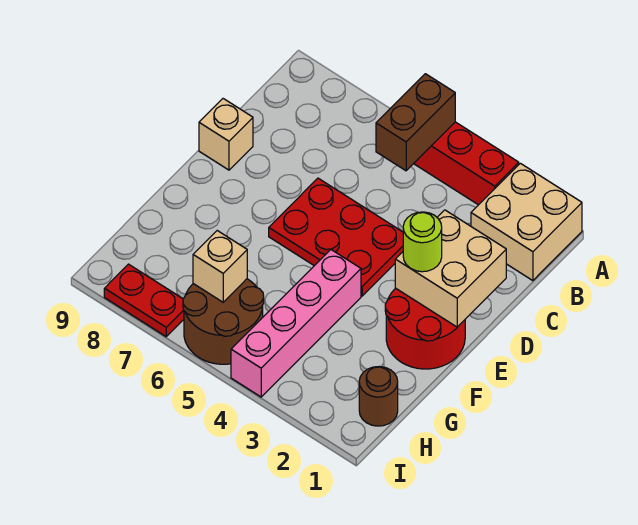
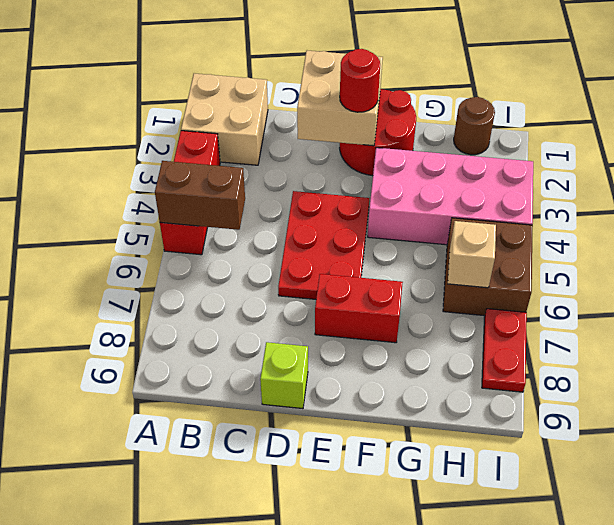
tan 1x1 brick [199,99,253,170] -> lime 1x1 brick [260,342,308,409]
lime 1x1 round brick [403,212,442,272] -> red 1x1 round brick [340,49,380,112]
none -> red 1x2 brick [315,274,403,343]
pink 1x4 brick [231,250,361,397] -> pink 2x4 brick [368,148,533,245]
brown 2x2 round brick [183,279,264,364] -> brown 2x2 brick [443,218,533,316]

